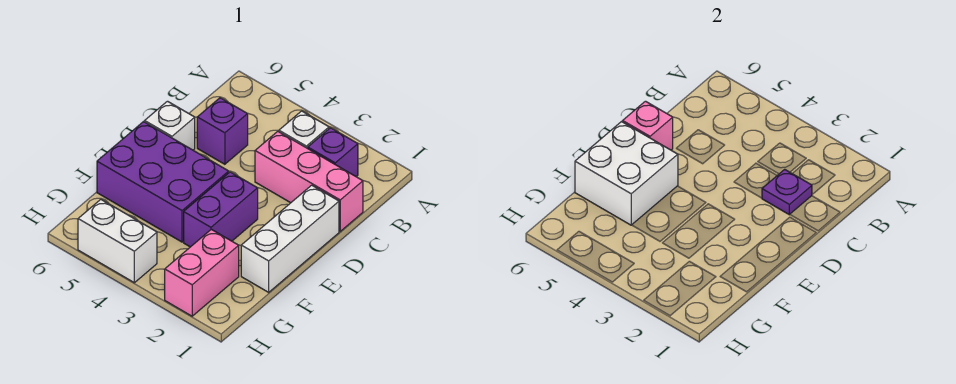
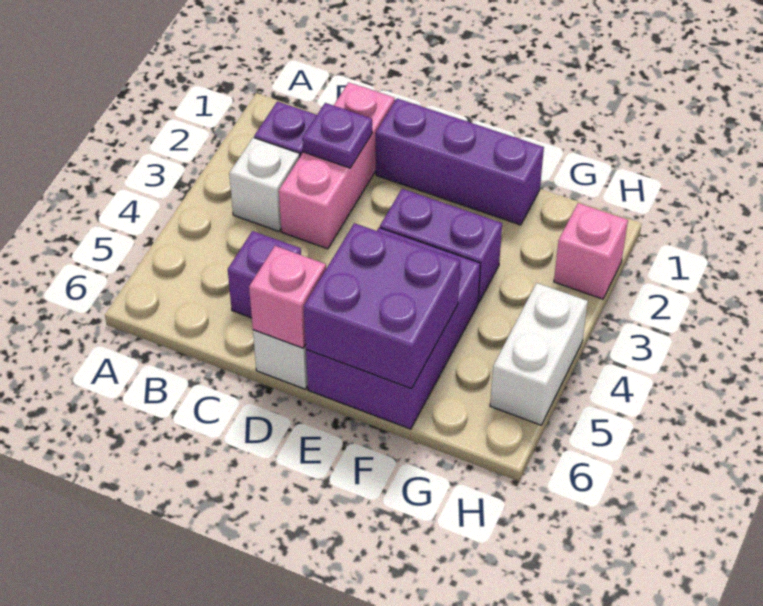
white 1x3 brick [241,185,339,292] -> purple 1x3 brick [376,99,544,225]
white 2x2 brick [575,122,678,225] -> purple 2x2 brick [304,223,460,389]
pink 1x2 brick [165,229,239,316] -> pink 1x1 brick [554,203,628,299]

